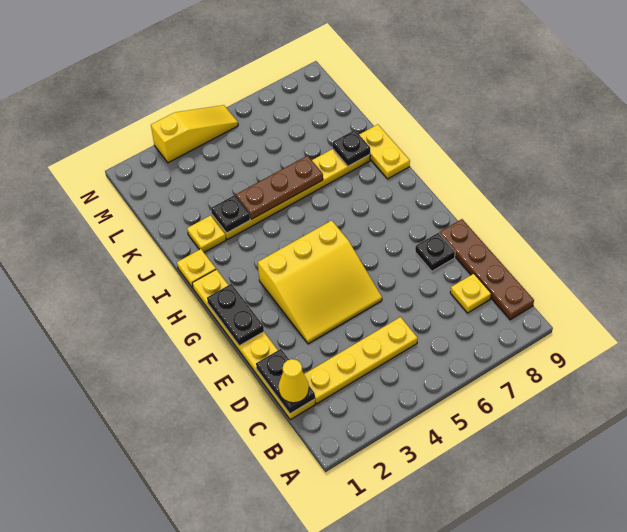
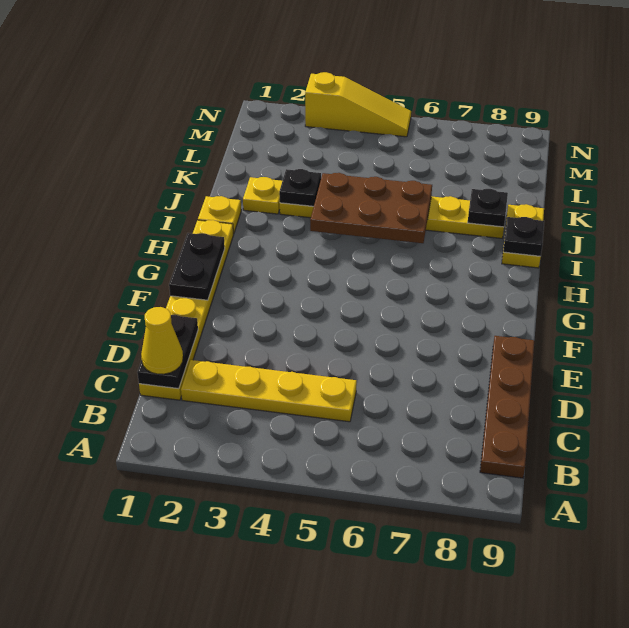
yellow 1x1 plate [450,274,491,313] -> none
yellow 3x3 slope [258,220,382,344] -> none
black 1x1 plate [415,233,455,271] -> black 1x1 plate moved to [503,217,544,256]
brown 1x3 plate [236,156,323,219] -> brown 2x3 plate [310,173,432,243]

